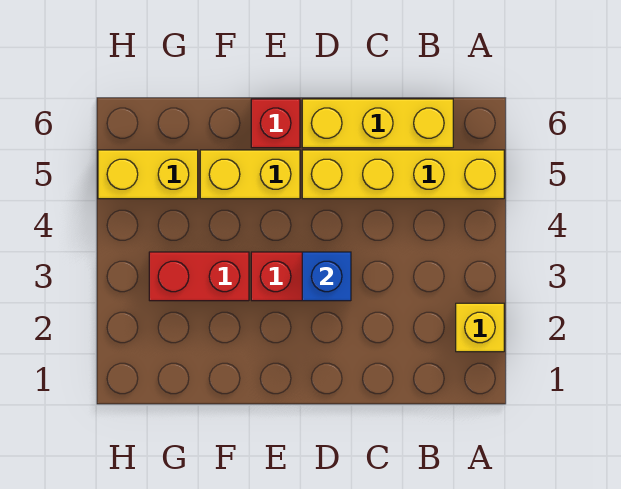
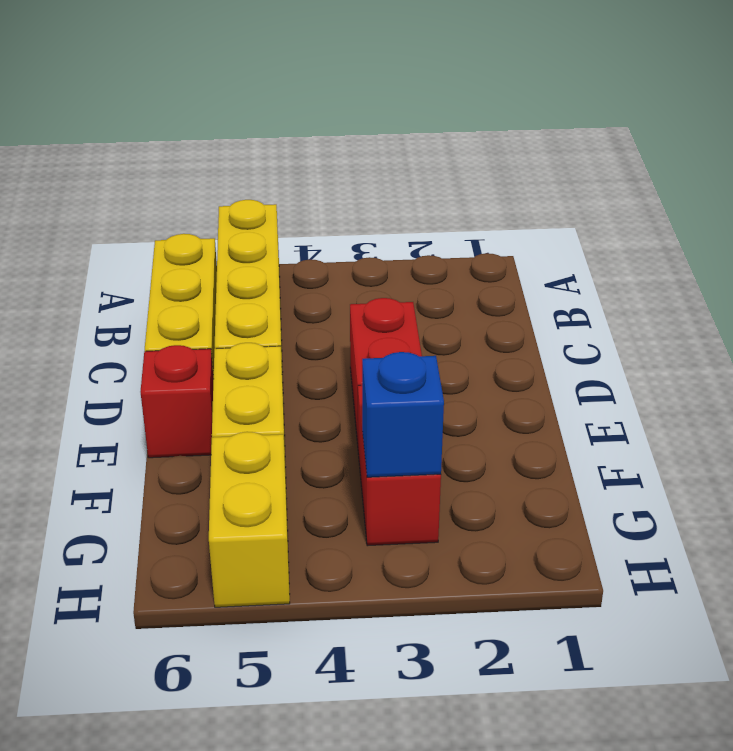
yellow 1x1 brick [456,303,504,352] -> none
blue 1x1 brick [302,252,351,301] -> blue 1x1 brick moved to [362,352,444,477]

